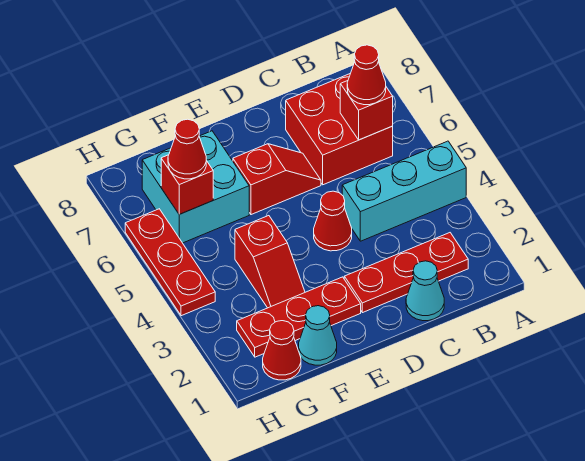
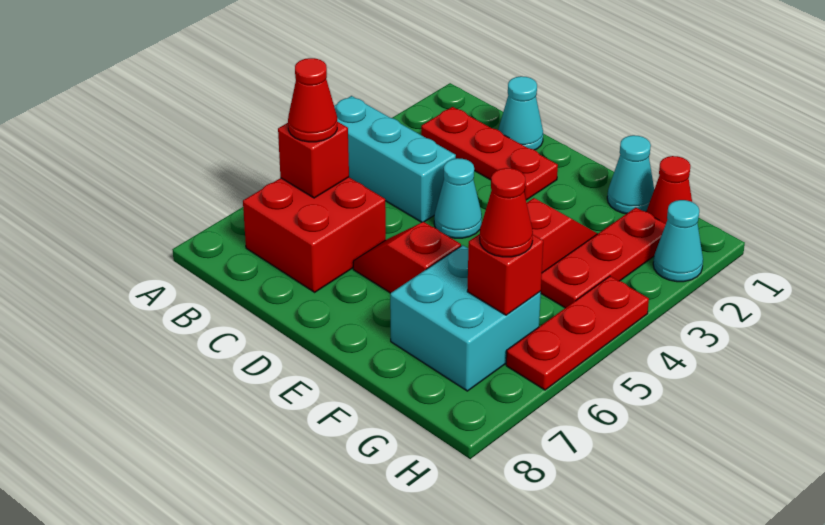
red 1x1 cone [314,191,352,251] -> cyan 1x1 cone [434,158,482,238]
red 1x3 plate [237,277,361,357] -> red 1x3 plate turned to [541,208,666,308]
none -> cyan 1x1 cone [653,200,703,282]

